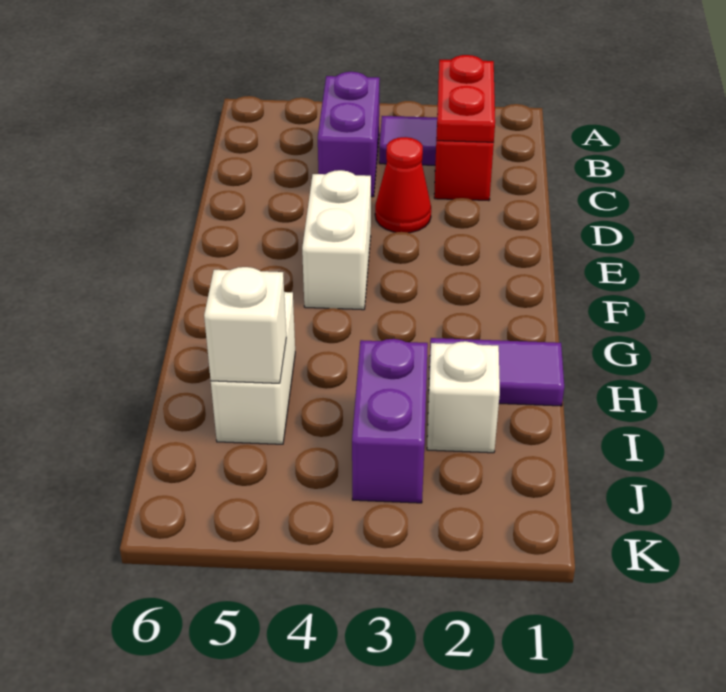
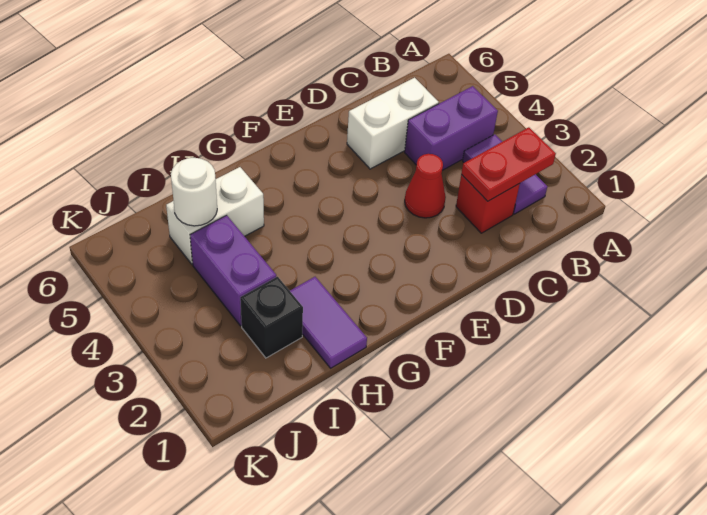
white 1x2 brick [302,170,371,310] -> white 1x2 brick moved to [347,78,439,169]
white 1x1 brick [427,341,500,453] -> black 1x1 brick [240,277,303,358]
purple 1x2 brick [352,339,428,503] -> purple 1x2 brick turned to [190,215,276,326]
white 1x1 brick [204,267,286,383] -> white 1x1 round brick [171,158,217,226]

